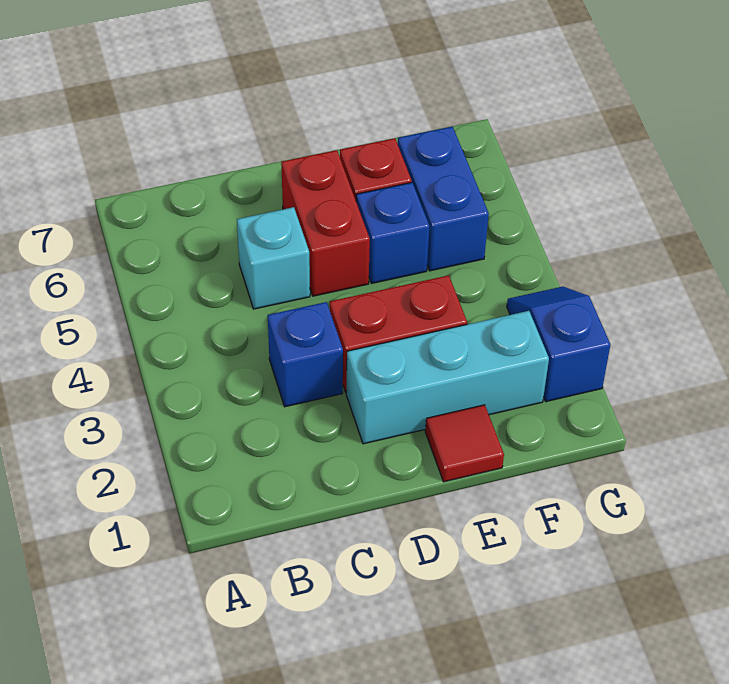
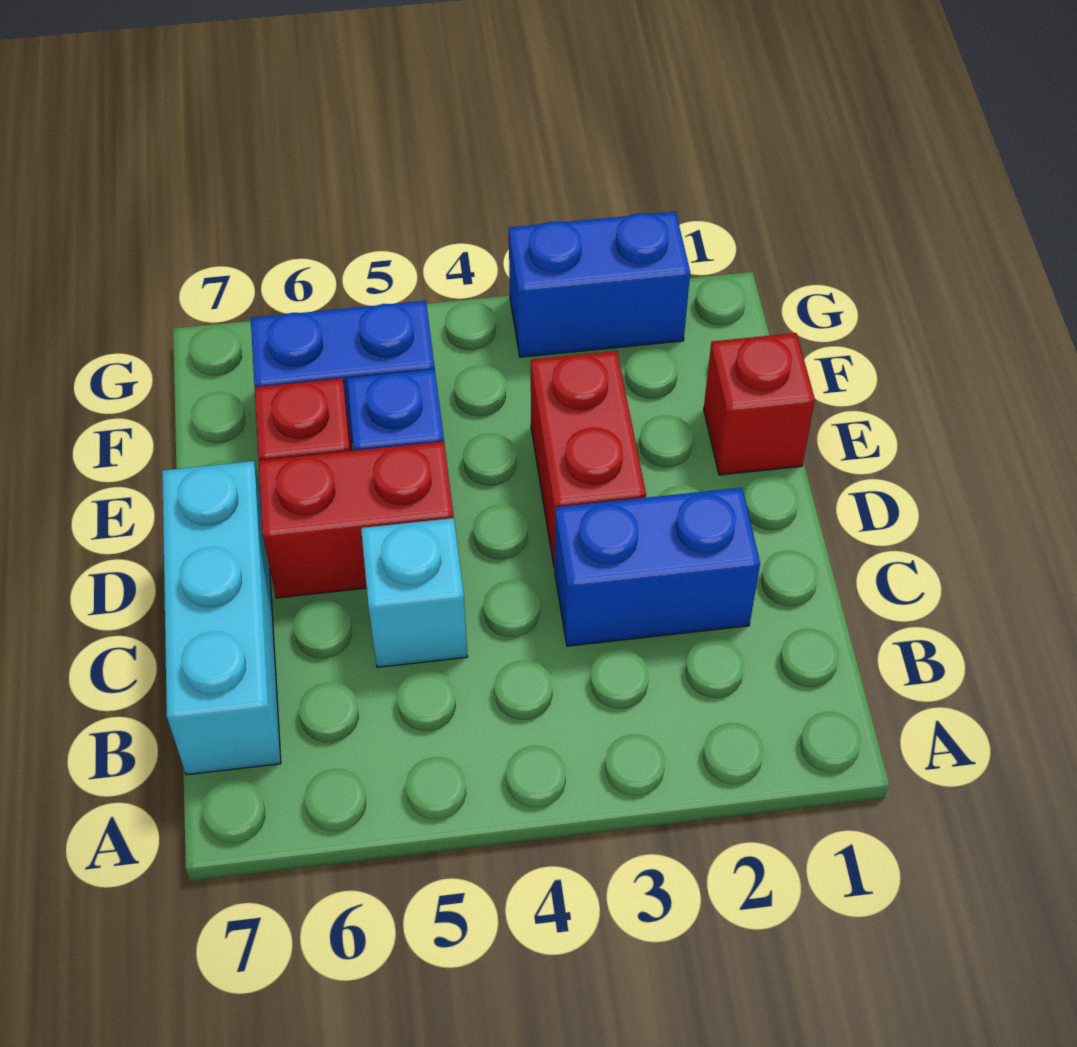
blue 1x1 brick [268,302,343,407] -> blue 1x2 brick [555,488,760,646]
cyan 1x3 brick [346,311,549,444] -> cyan 1x3 brick moved to [162,461,281,775]
red 1x1 tile [425,405,504,482] -> red 1x1 brick [704,333,815,475]
blue 1x2 slope [507,287,610,402] -> blue 1x2 brick [509,212,690,357]

